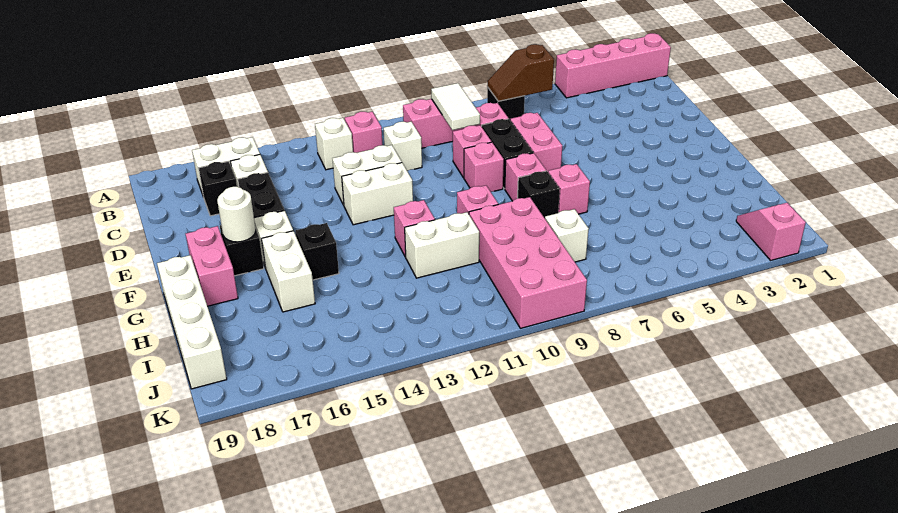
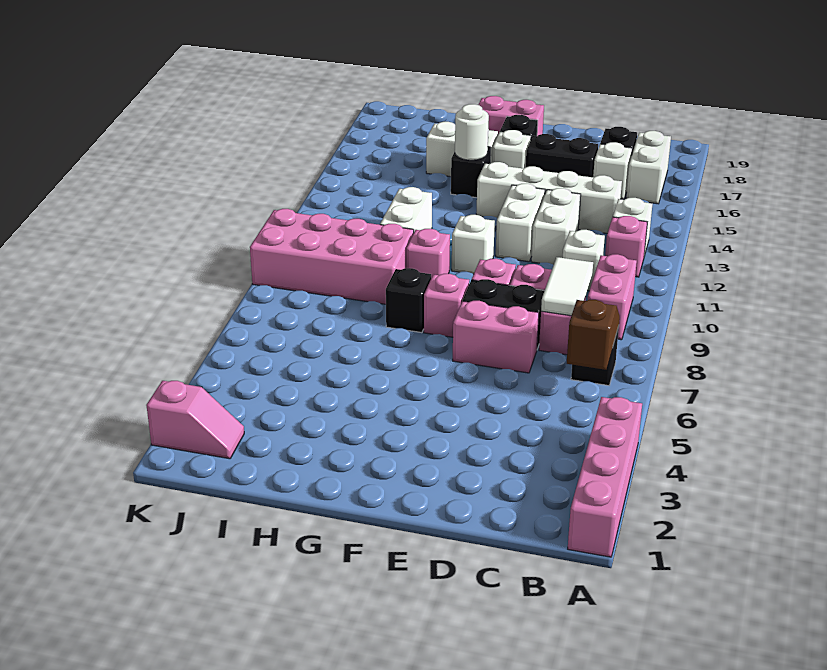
white 1x2 tile [431,83,480,130] -> white 1x2 tile turned to [541,257,593,316]
white 1x1 round brick [217,187,256,242] -> white 1x1 round brick moved to [455,104,489,160]
pink 1x1 brick [548,164,590,214] -> none
pink 1x1 brick [394,200,435,257] -> none
white 1x4 brick [157,255,227,389] -> white 1x4 brick moved to [476,162,622,233]
white 1x1 brick [545,209,589,262] -> white 1x1 brick moved to [452,215,495,274]

